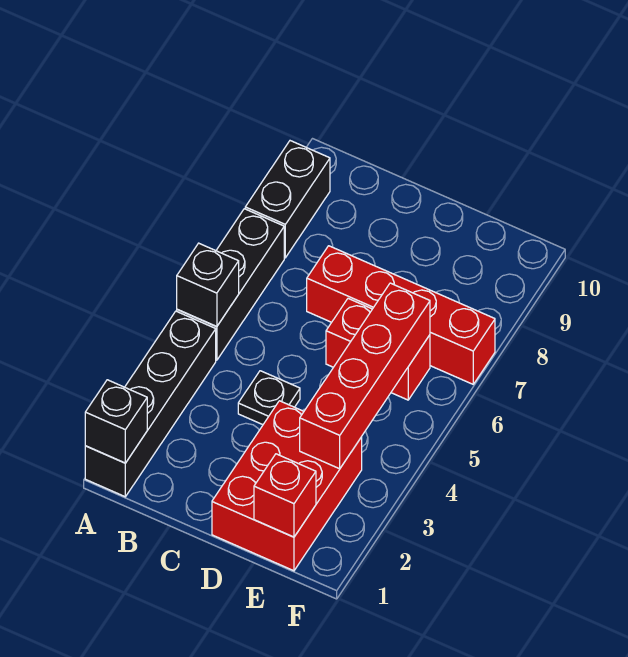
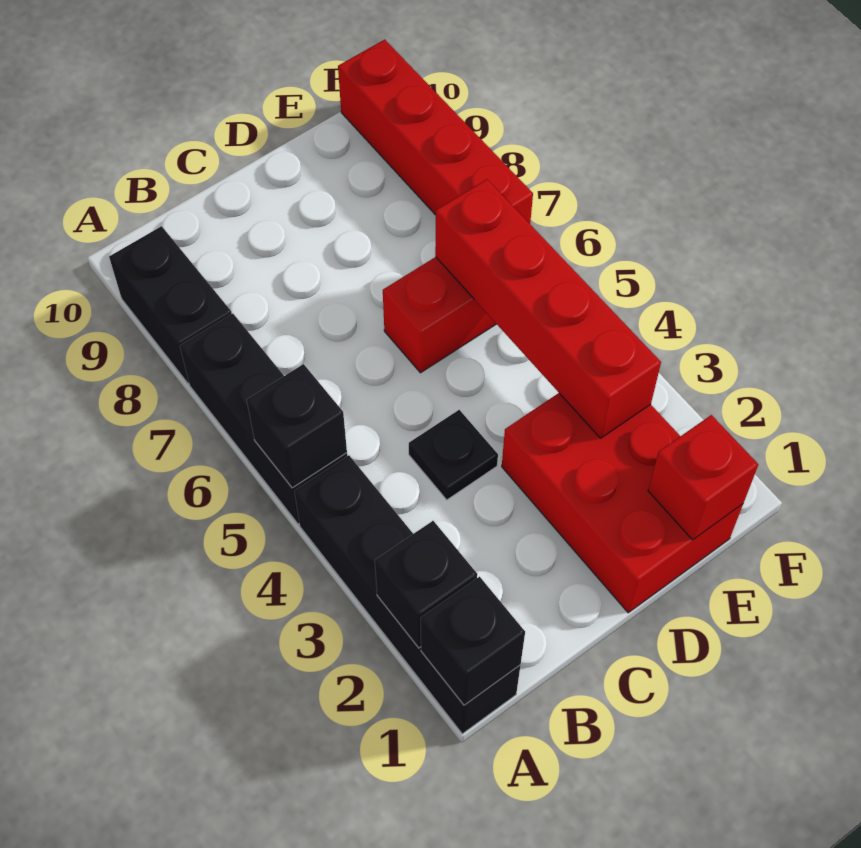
none -> black 1x1 brick [375,521,477,648]
red 1x4 brick [307,246,495,384] -> red 1x4 brick turned to [338,39,533,224]

